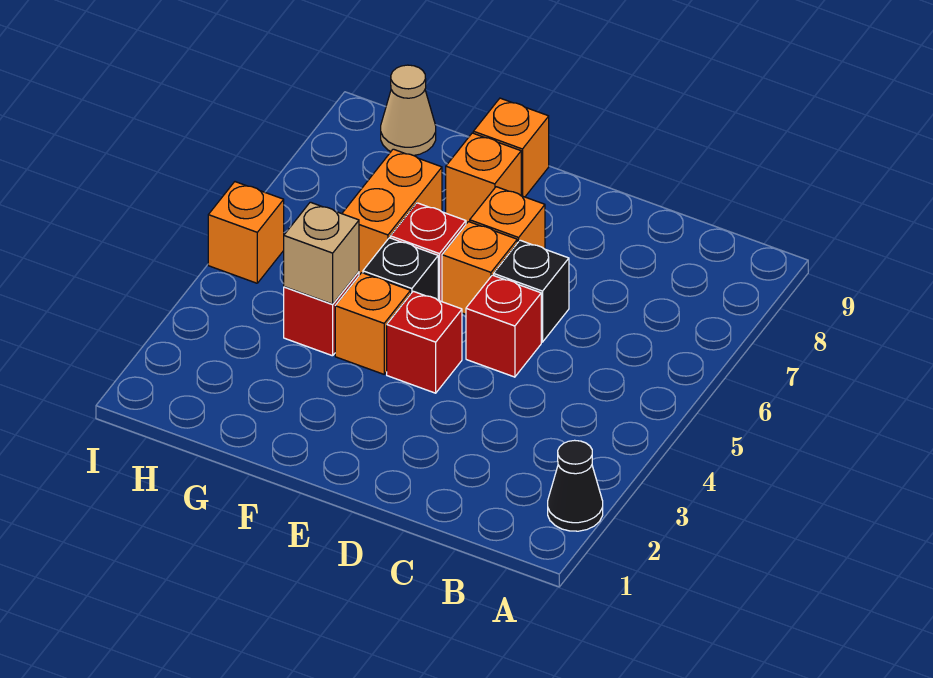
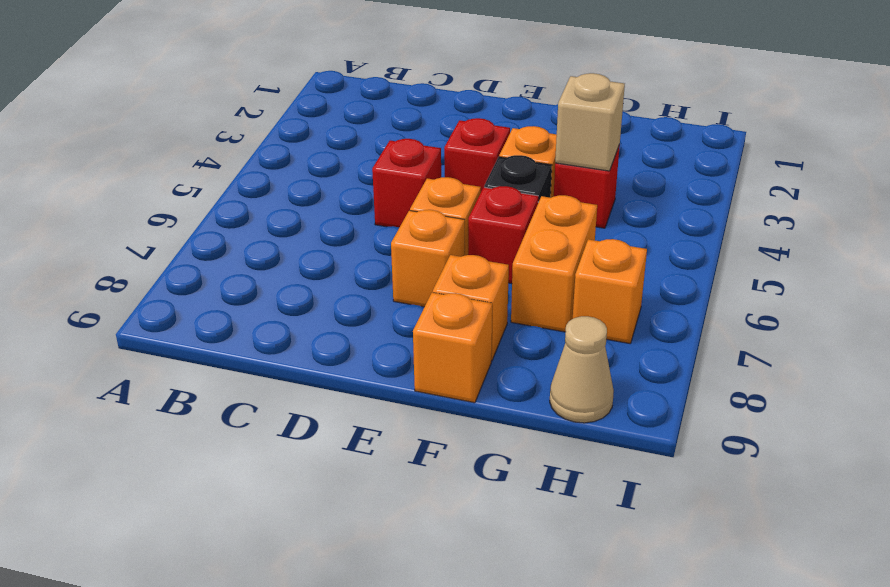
black 1x1 cone [548,440,603,531] -> none
black 1x1 brick [494,240,569,342] -> none
orange 1x1 brick [208,182,284,283] -> orange 1x1 brick moved to [573,239,647,344]

